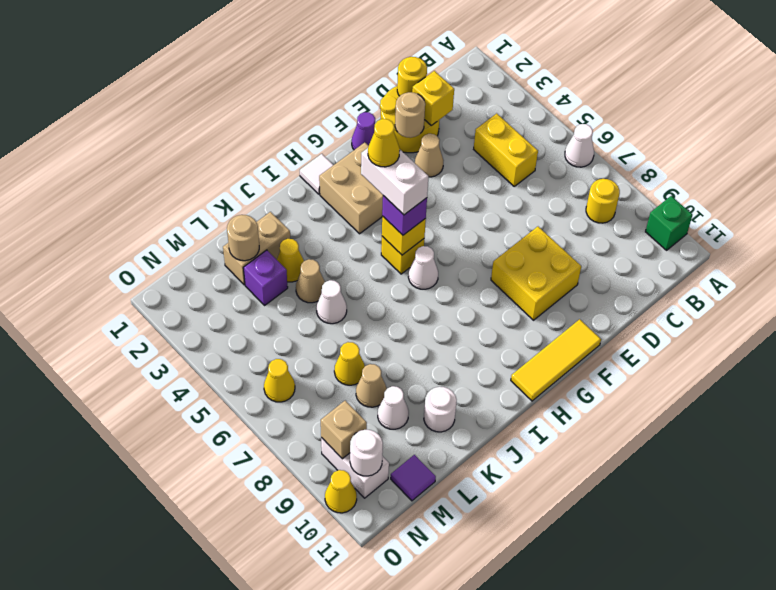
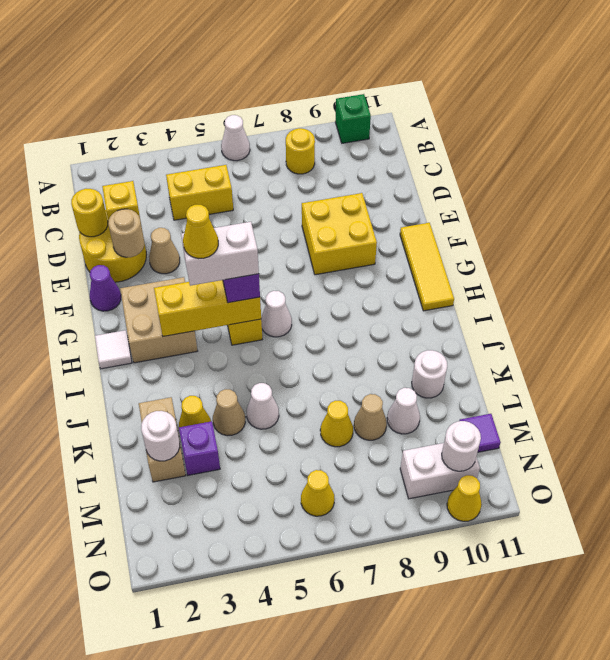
yellow 1x1 brick [382,216,426,255] -> yellow 1x3 brick [154,280,261,336]
tan 1x1 round brick [227,215,259,261] -> white 1x1 round brick [141,411,180,461]
tan 1x1 brick [321,401,367,459] -> none

